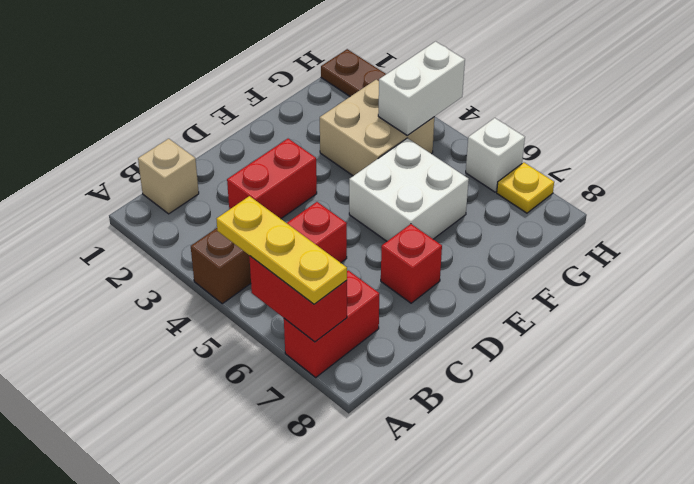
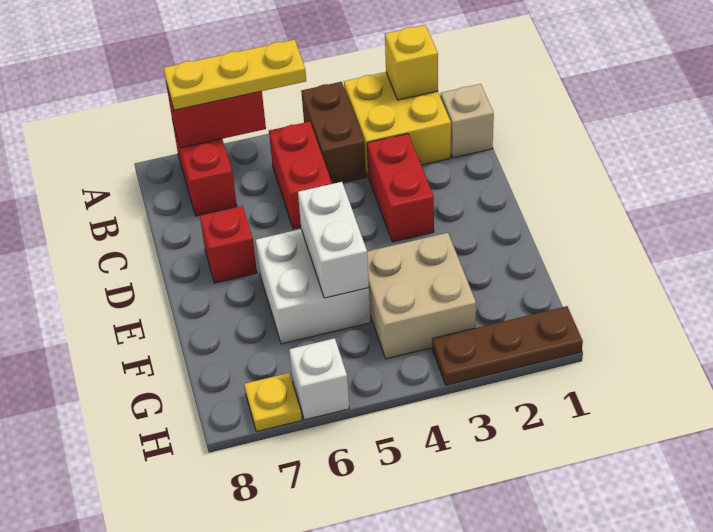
none -> yellow 2x2 brick [344,72,451,177]
none -> yellow 1x1 brick [385,25,438,100]
white 1x2 brick [378,42,465,136] -> white 1x2 brick moved to [298,182,369,298]

